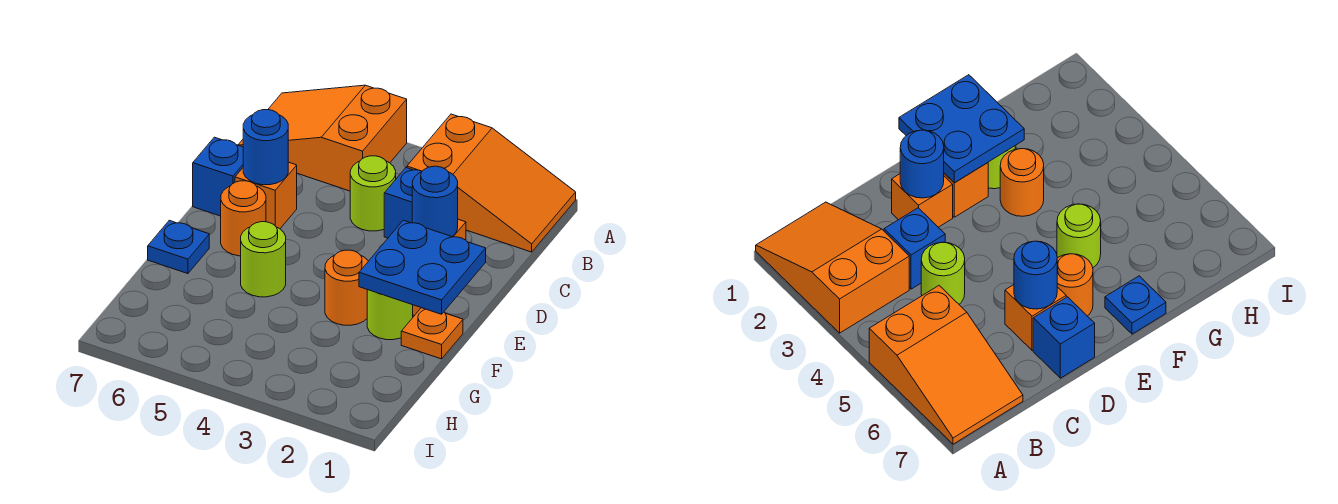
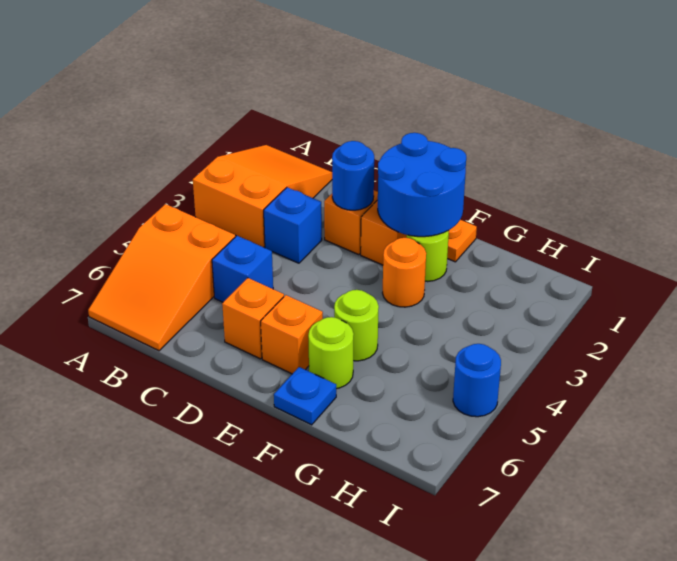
lime 1x1 round brick [350,156,396,231] -> lime 1x1 round brick moved to [308,317,354,389]
blue 1x1 round brick [243,110,288,185] -> blue 1x1 round brick moved to [453,344,501,417]
blue 1x1 brick [193,137,243,216] -> blue 1x1 brick moved to [212,236,273,302]
blue 2x2 plate [359,220,486,314] -> blue 2x2 round brick [378,133,466,237]
orange 1x1 round brick [221,181,266,256] -> orange 1x1 brick [261,295,323,374]

